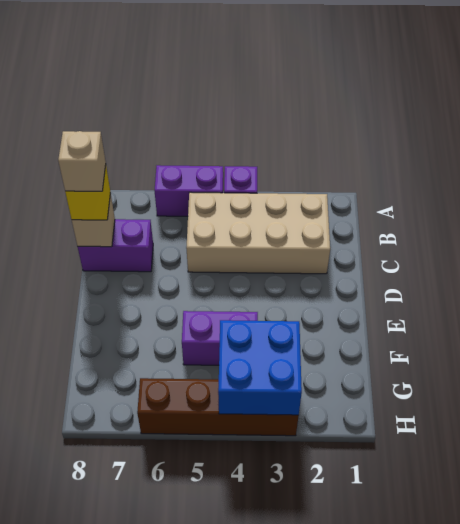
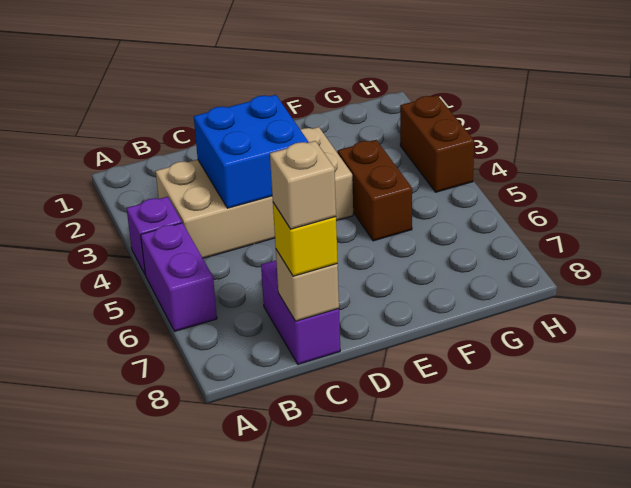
tan 2x4 brick [186,192,330,274] -> tan 2x4 brick turned to [156,127,353,258]
purple 1x2 brick [182,311,258,365] -> brown 1x2 brick [338,140,412,241]
blue 2x2 brick [218,320,302,415] -> blue 2x2 brick moved to [194,95,309,208]
brown 1x4 brick [137,378,299,436] -> brown 1x2 brick [400,95,474,192]

